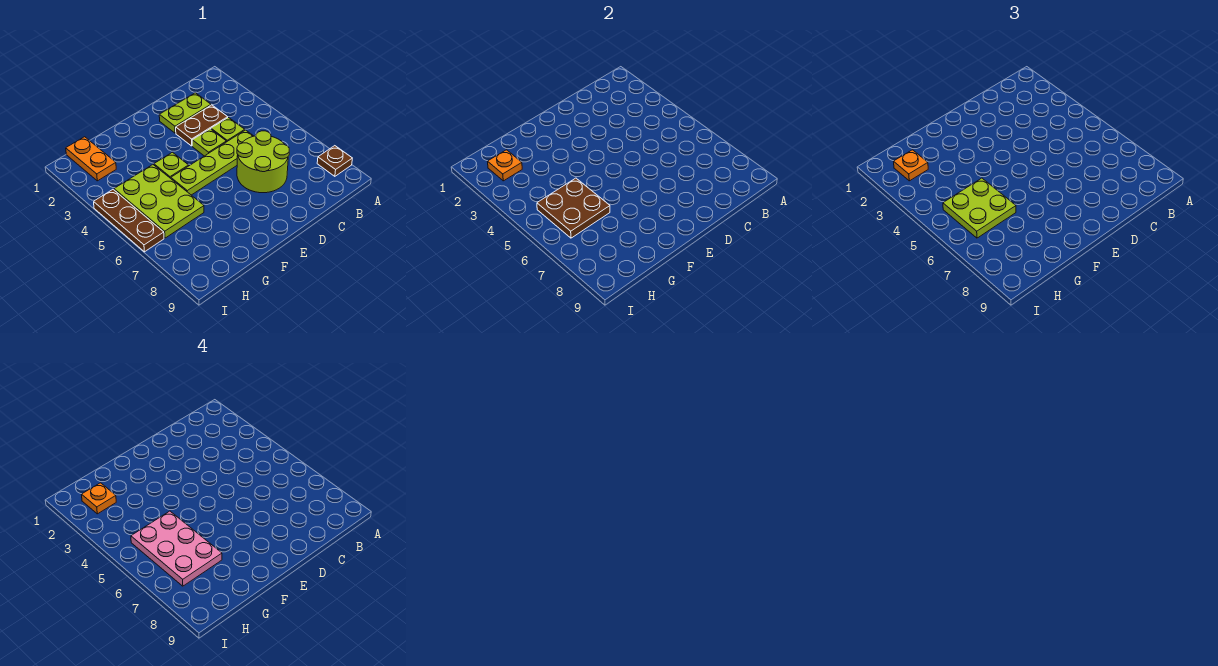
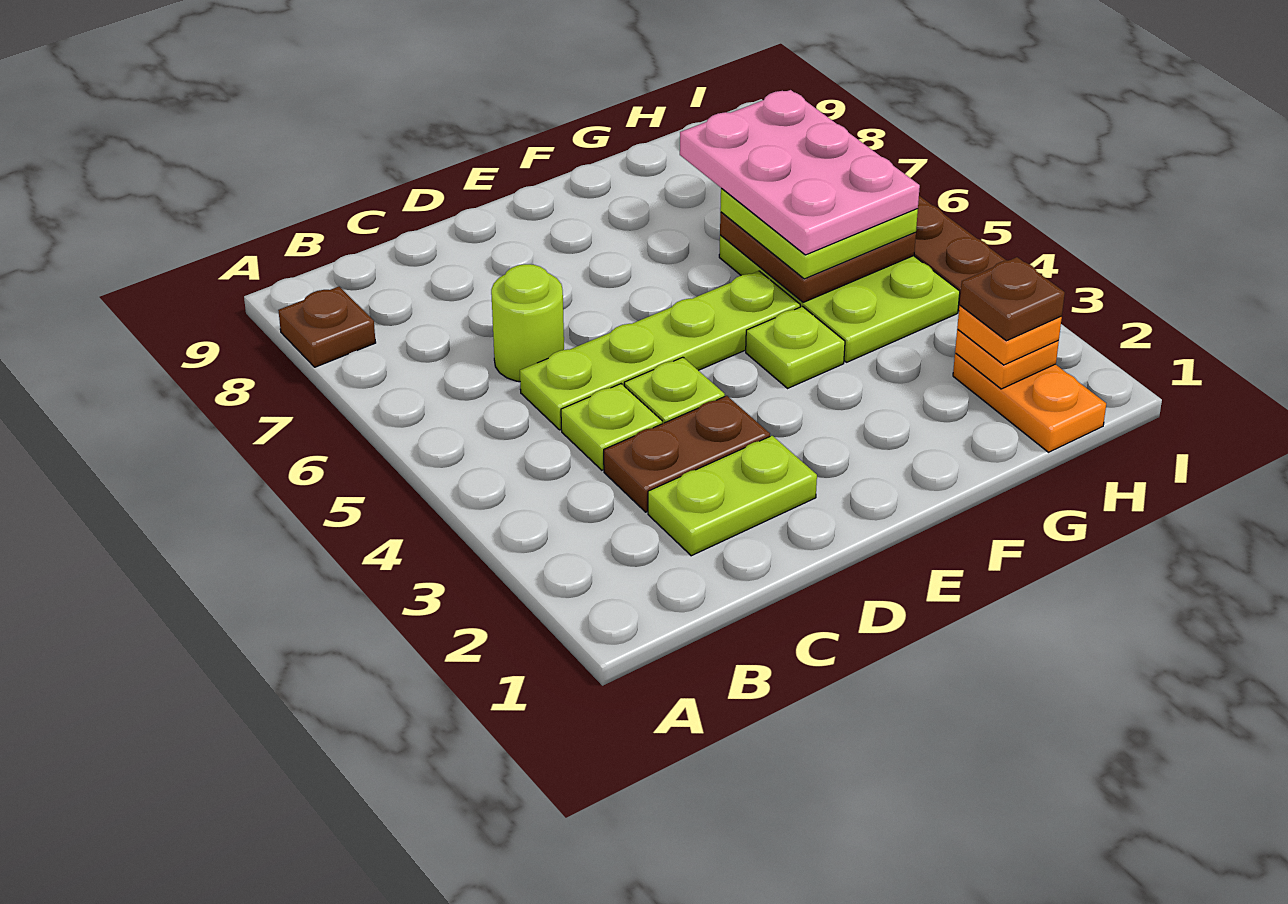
lime 2x2 round brick [237,131,289,193] -> lime 1x1 round brick [491,264,564,382]
orange 1x1 plate [82,483,116,514] -> brown 1x1 plate [960,257,1065,341]

